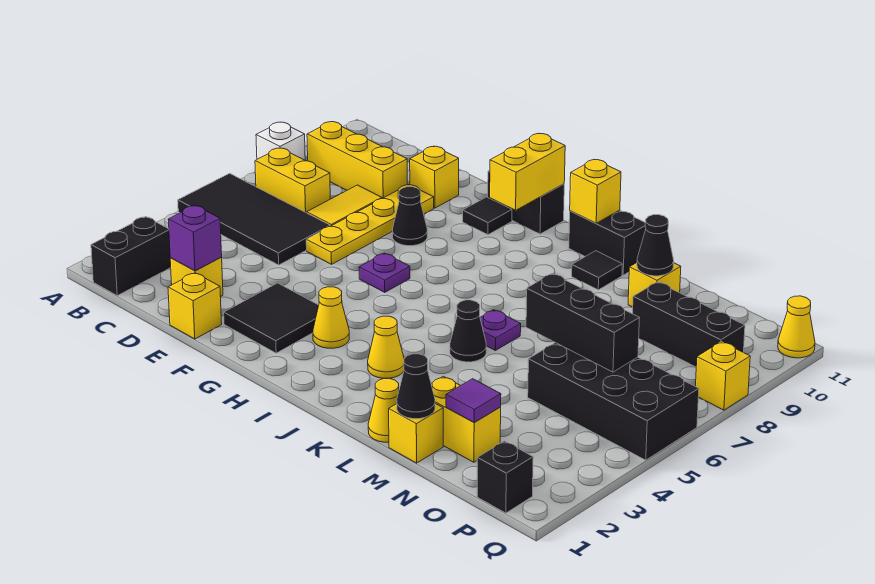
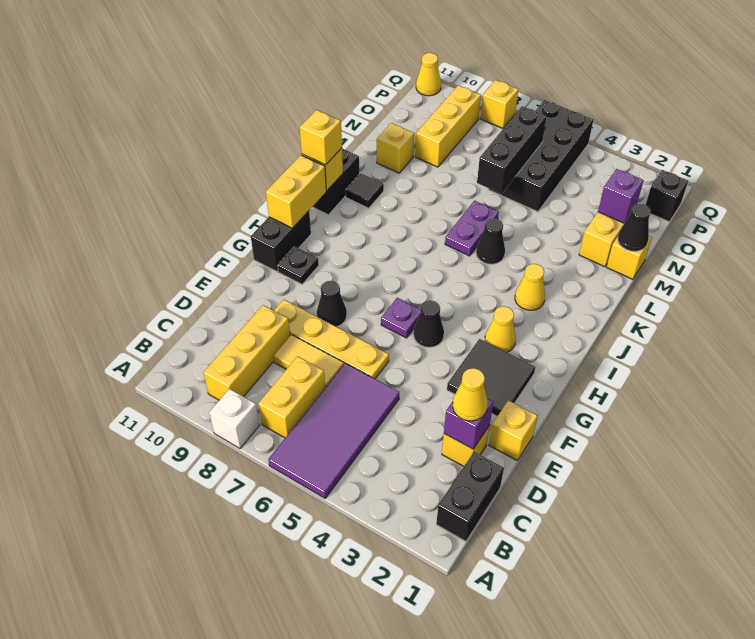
black 2x4 tile [178,173,330,265] -> purple 2x4 tile [268,363,399,498]
black 1x2 brick [91,217,171,296] -> black 1x2 brick turned to [436,452,504,541]
yellow 1x1 brick [410,146,459,208] -> yellow 1x1 brick moved to [300,110,342,165]
black 1x1 tile [463,197,512,235] -> black 1x1 plate [278,246,319,284]
yellow 1x2 brick [490,134,565,210] -> yellow 1x2 brick turned to [266,155,327,228]
purple 1x1 plate [480,310,521,350] -> purple 1x2 plate [445,201,499,256]
yellow 1x1 cone [368,379,399,442] -> yellow 1x1 cone moved to [453,368,488,421]
black 1x1 cone [637,215,674,276] -> black 1x1 cone moved to [414,300,444,347]
purple 1x1 tile [446,379,501,422] -> purple 1x1 brick [598,169,644,223]
black 1x3 brick [633,282,745,367] -> yellow 1x3 brick [415,85,481,167]

